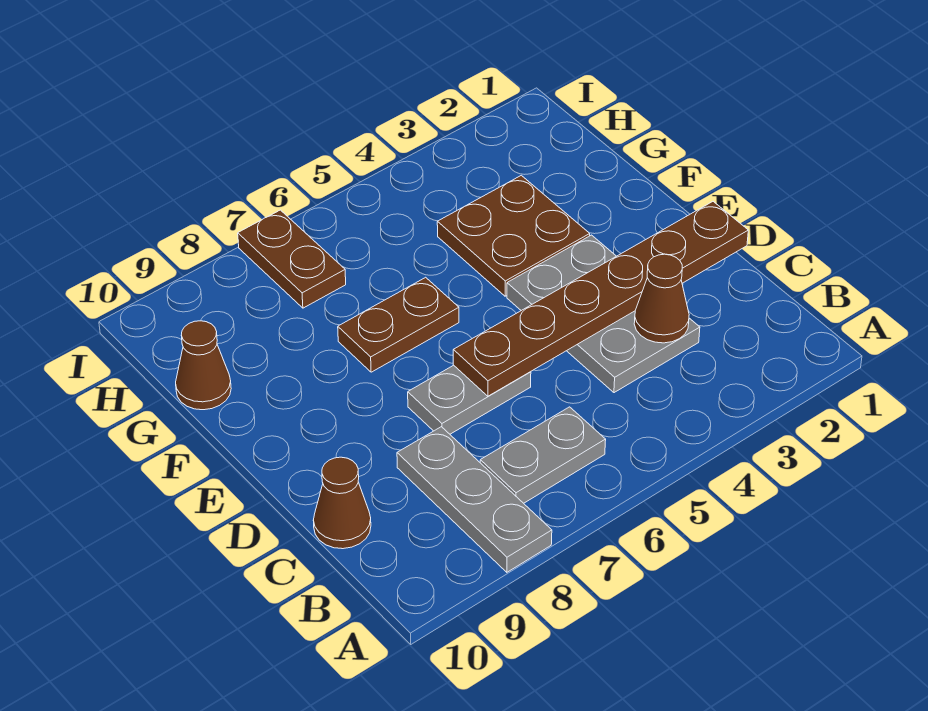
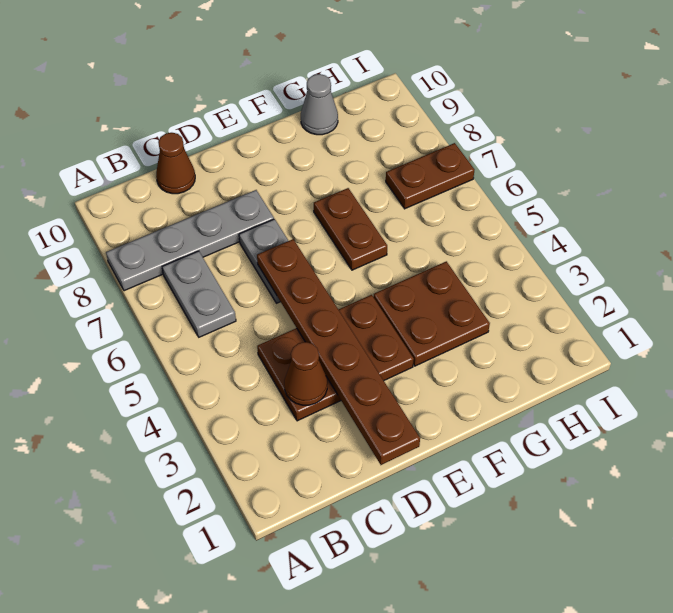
grey 1x3 plate [397,427,552,572] -> grey 1x4 plate [106,190,274,291]
grey 2x3 plate [507,235,700,393] -> brown 2x3 plate [257,295,414,421]
brown 1x1 cone [176,321,231,410] -> grey 1x1 cone [301,74,338,135]

